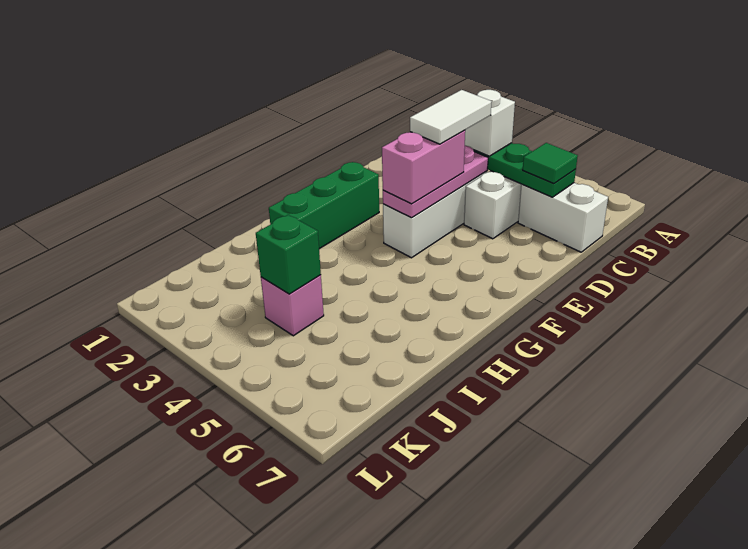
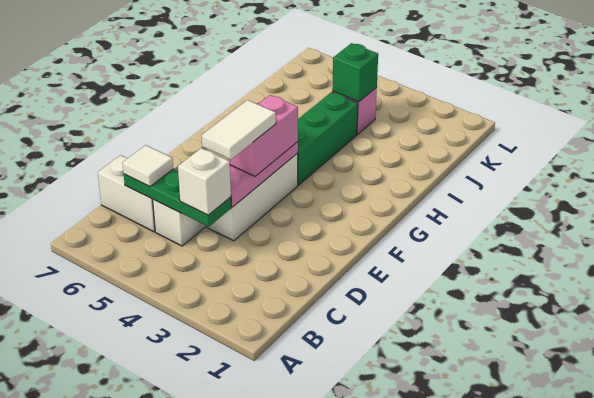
green 1x1 tile [523,143,578,183] -> white 1x1 tile [122,145,173,187]
green 1x3 brick [269,162,379,249] -> green 1x3 brick moved to [298,92,358,185]

